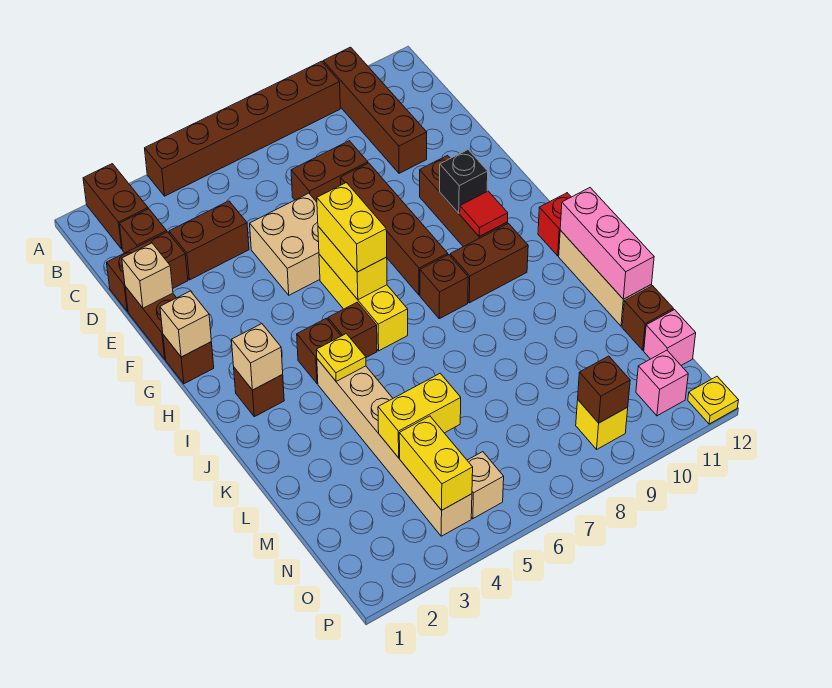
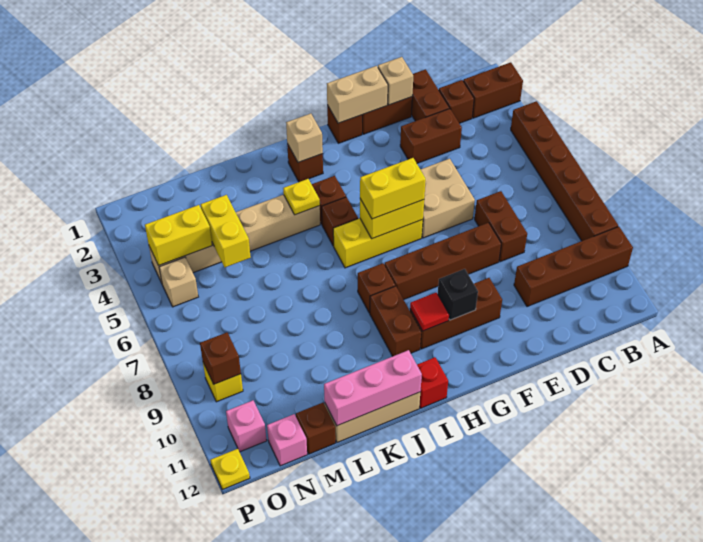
brown 1x2 brick [169,201,249,280] -> brown 1x2 brick turned to [400,109,462,163]
tan 1x1 brick [160,291,211,357] -> tan 1x2 brick [327,66,388,123]

